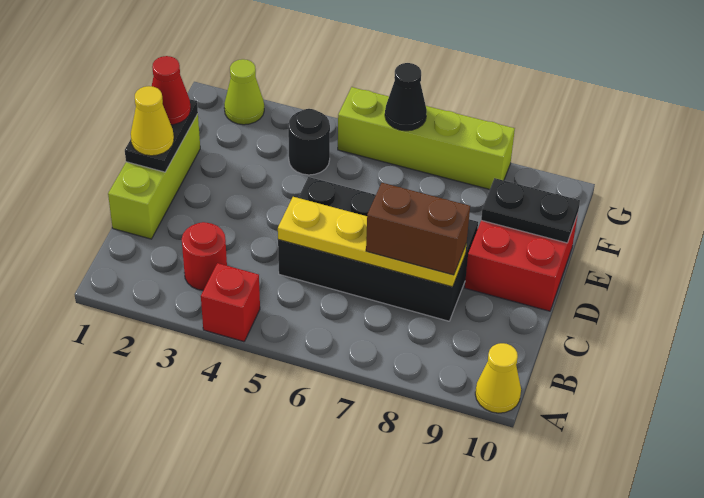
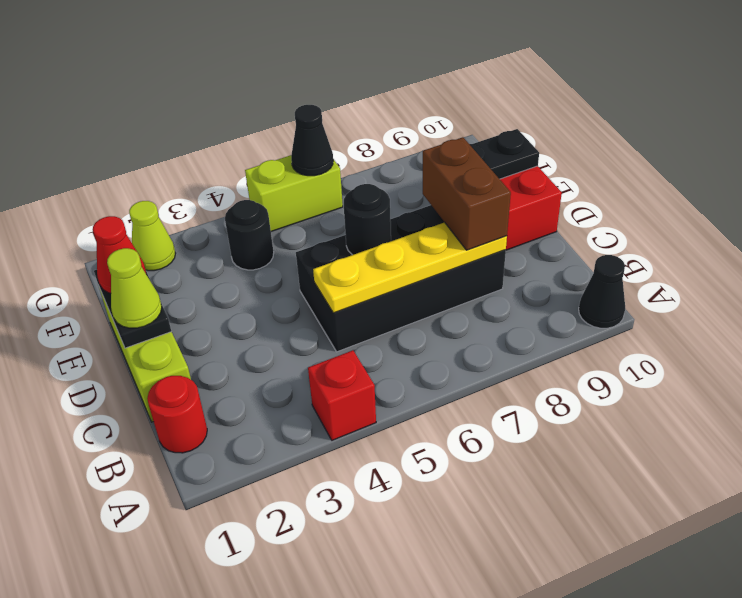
yellow 1x1 cone [475,343,521,413] -> black 1x1 cone [579,255,625,328]
red 1x1 round brick [182,222,227,290] -> red 1x1 round brick moved to [147,376,207,453]
brown 1x2 brick [366,183,470,275] -> brown 1x2 brick turned to [423,137,511,250]
yellow 1x1 cone [131,86,174,156] -> lime 1x1 cone [107,248,162,328]
none -> black 1x1 round brick [344,184,391,255]
lime 1x4 brick [338,87,515,189] -> lime 1x2 brick [245,155,343,232]

